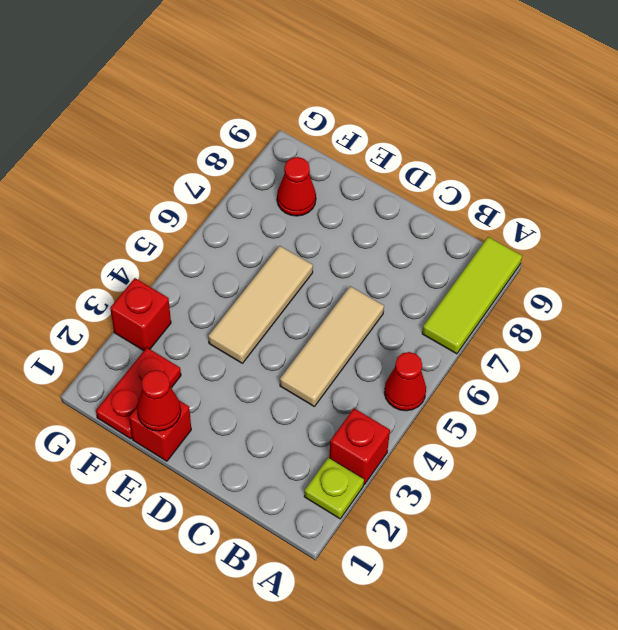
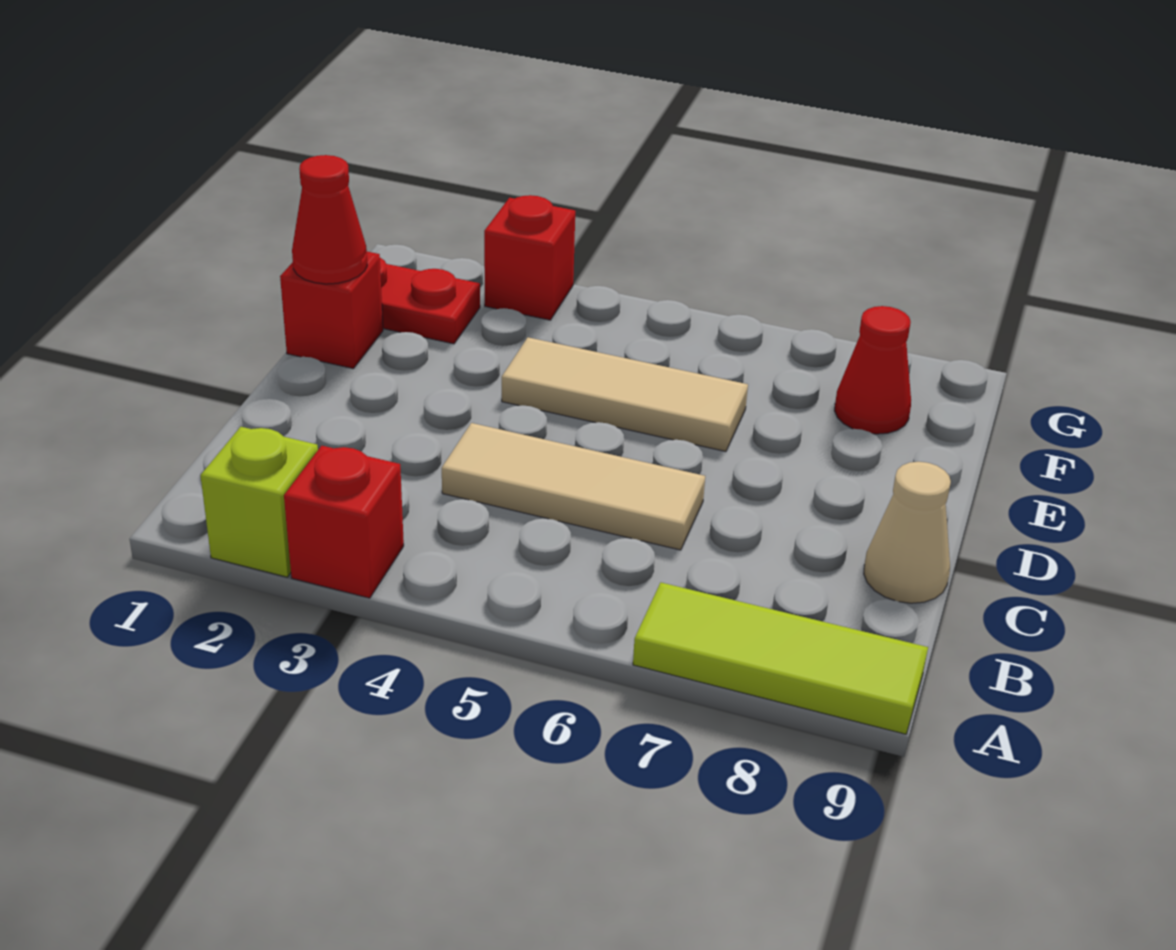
lime 1x1 plate [304,458,364,519] -> lime 1x1 brick [200,427,318,577]
red 1x1 cone [384,352,426,411] -> none
none -> tan 1x1 cone [864,462,951,603]

